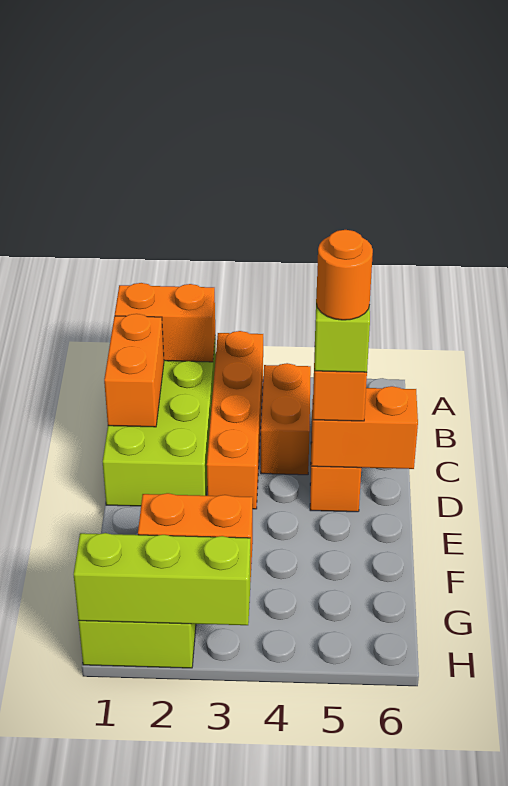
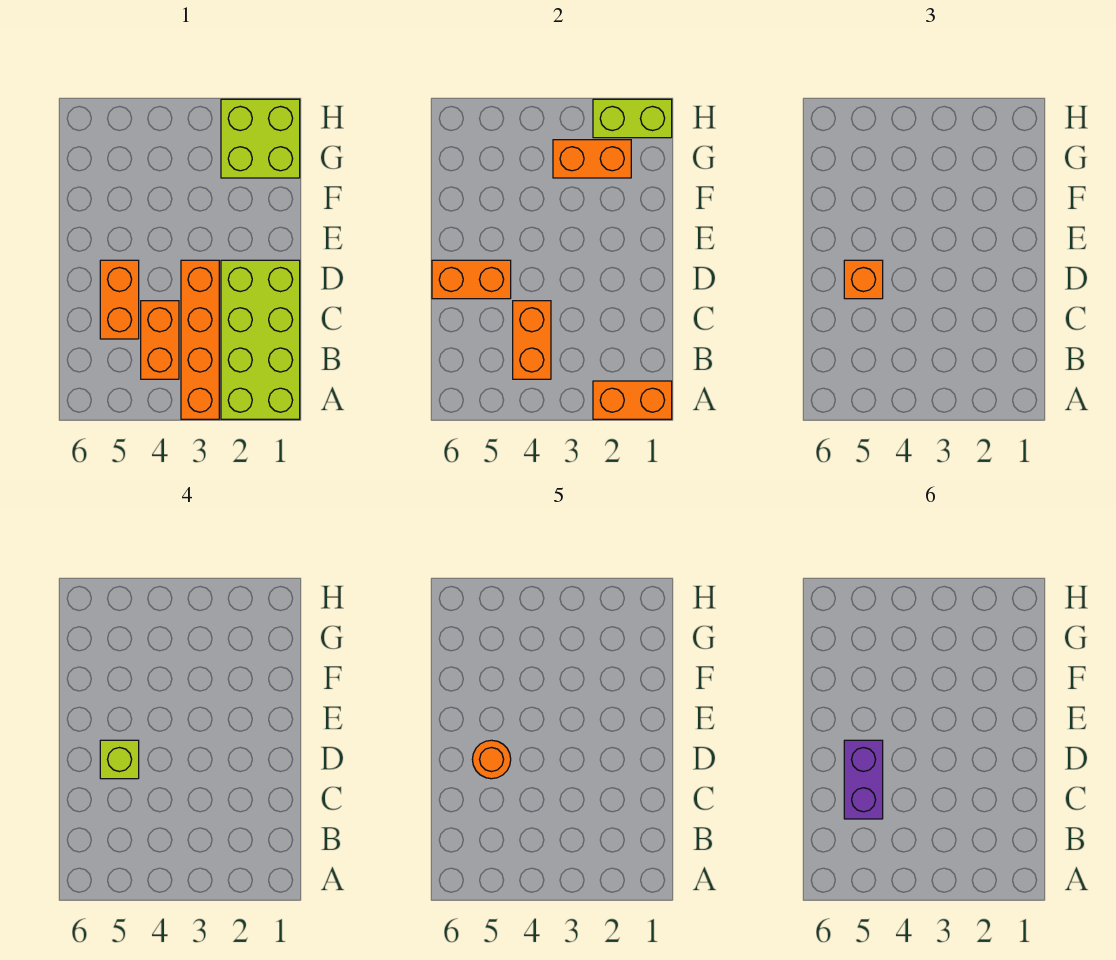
orange 1x2 brick [104,314,164,427] -> orange 1x2 brick moved to [513,301,551,379]
none -> purple 1x2 brick [844,740,883,819]
lime 1x3 brick [74,533,250,625] -> lime 1x2 brick [593,99,672,138]

